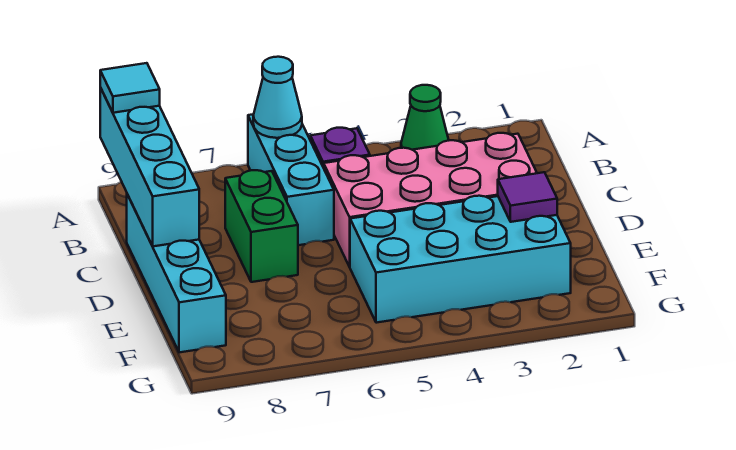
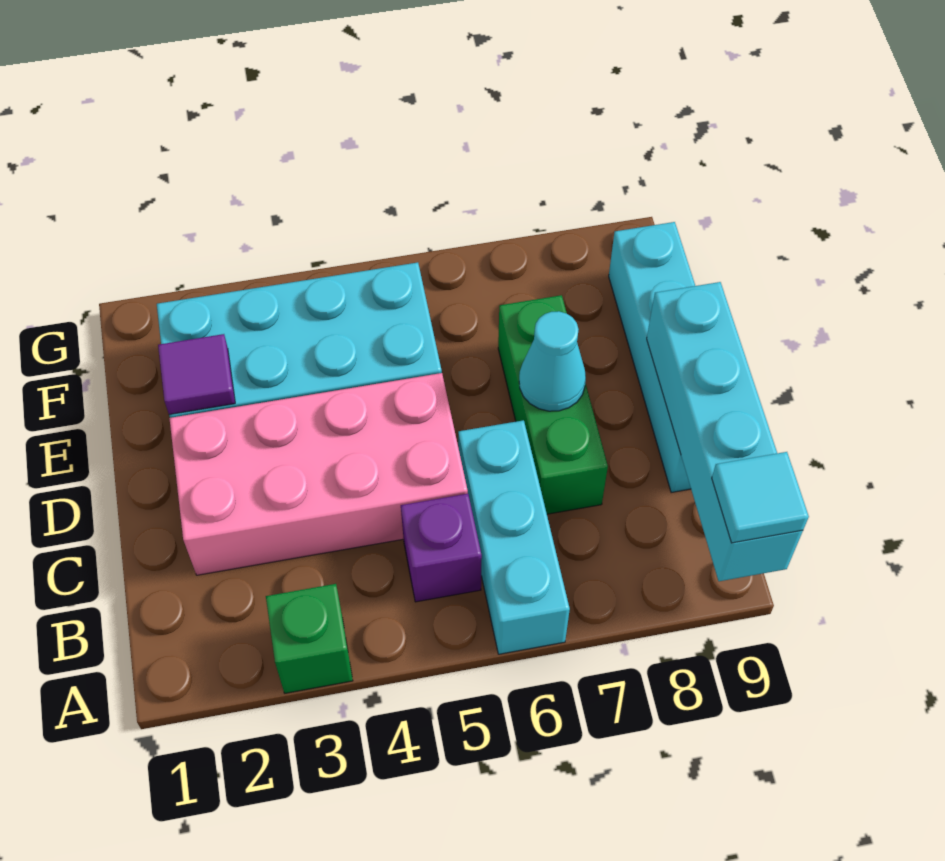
green 1x1 cone [401,85,449,150] -> green 1x1 brick [266,584,353,693]
cyan 1x1 cone [253,57,302,138] -> cyan 1x1 cone moved to [519,311,586,411]
green 1x2 brick [225,170,298,282] -> green 1x3 brick [498,295,608,514]

